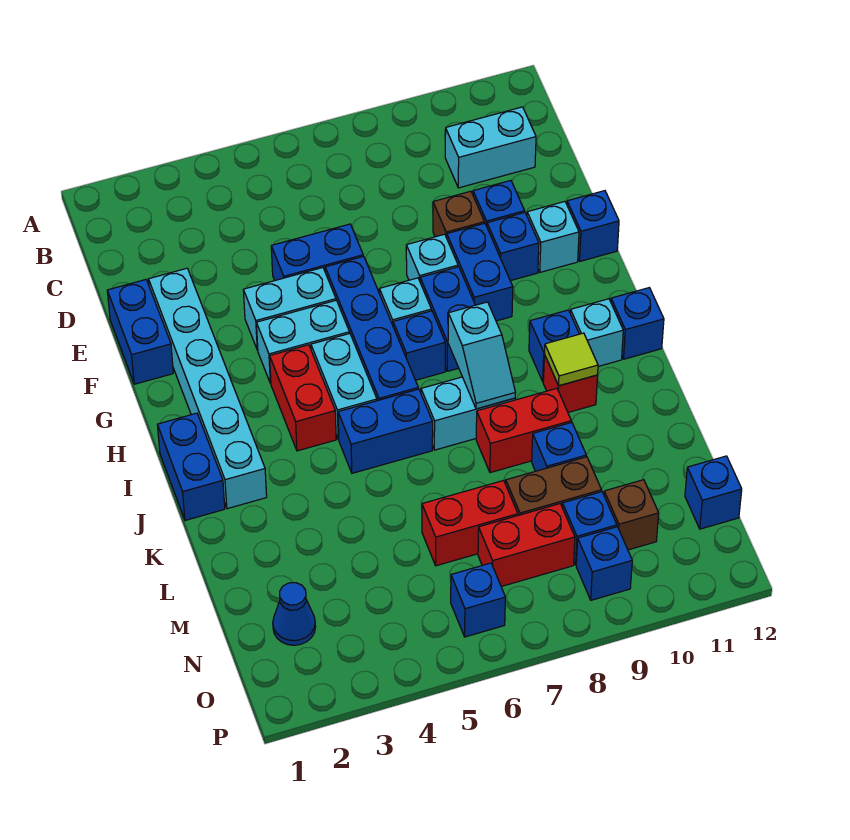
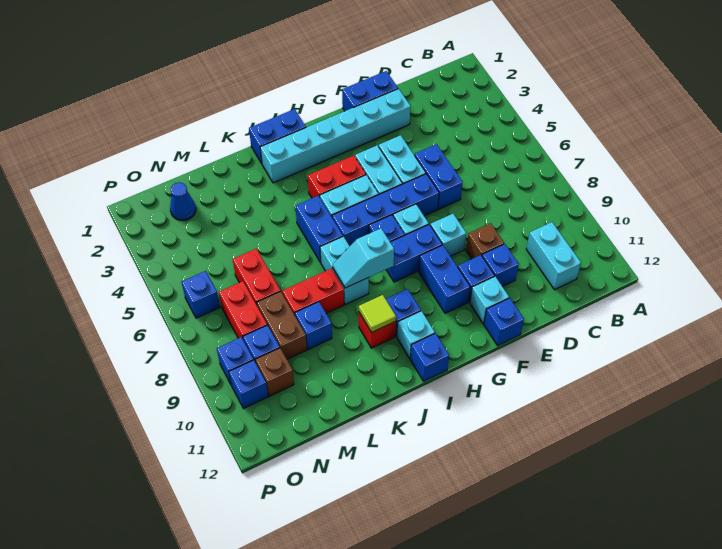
blue 1x2 brick [447,223,513,321] -> blue 1x2 brick turned to [419,245,470,313]
red 1x2 brick [476,388,571,473] -> red 1x2 brick turned to [282,269,344,315]
blue 1x1 brick [685,456,742,529] -> blue 1x1 brick moved to [229,360,268,409]

